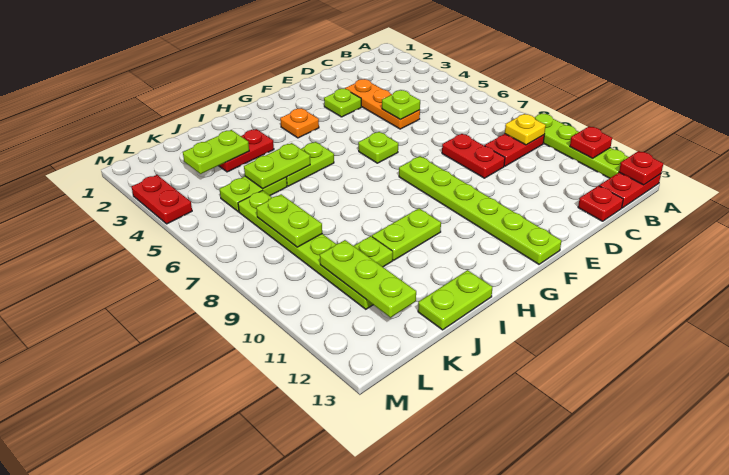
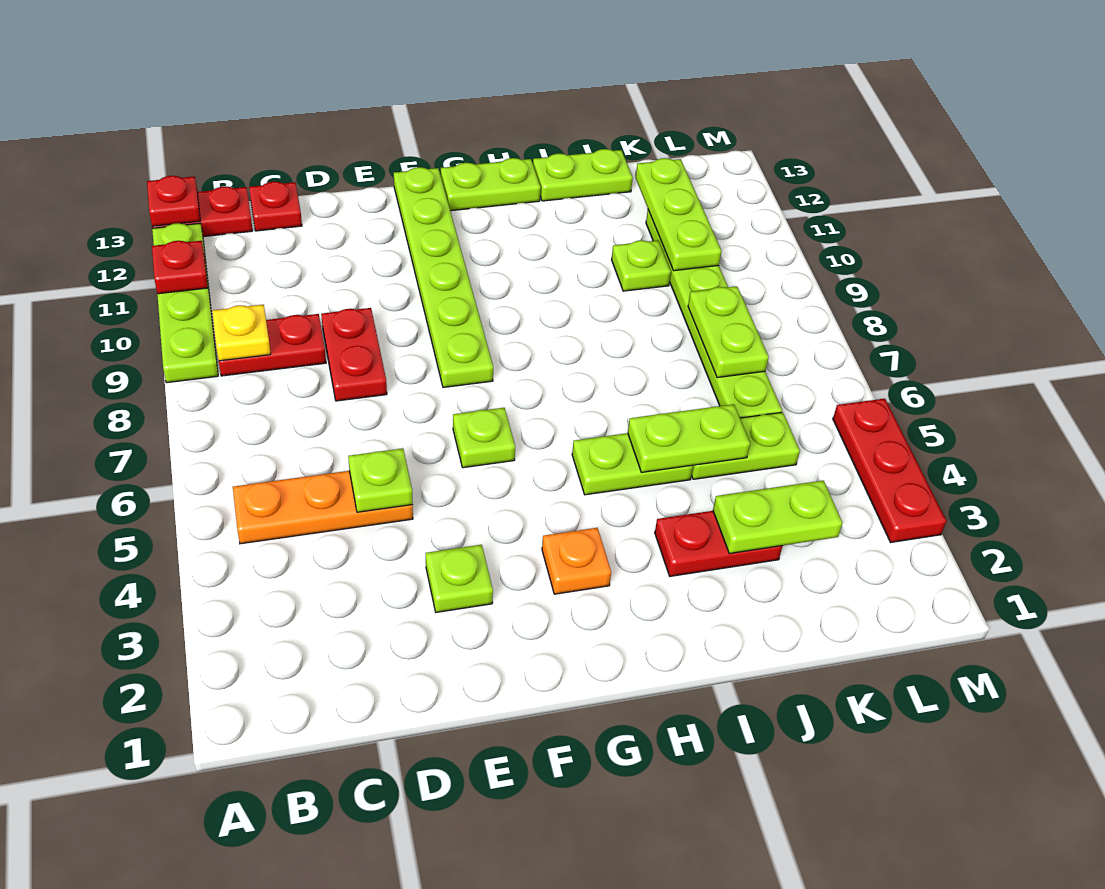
orange 1x3 plate [345,79,420,129] -> orange 1x3 plate turned to [233,471,413,544]
lime 1x2 plate [372,208,441,260] -> lime 1x2 plate moved to [441,158,541,211]
red 1x2 plate [132,175,192,224] -> red 1x3 plate [833,399,946,542]

